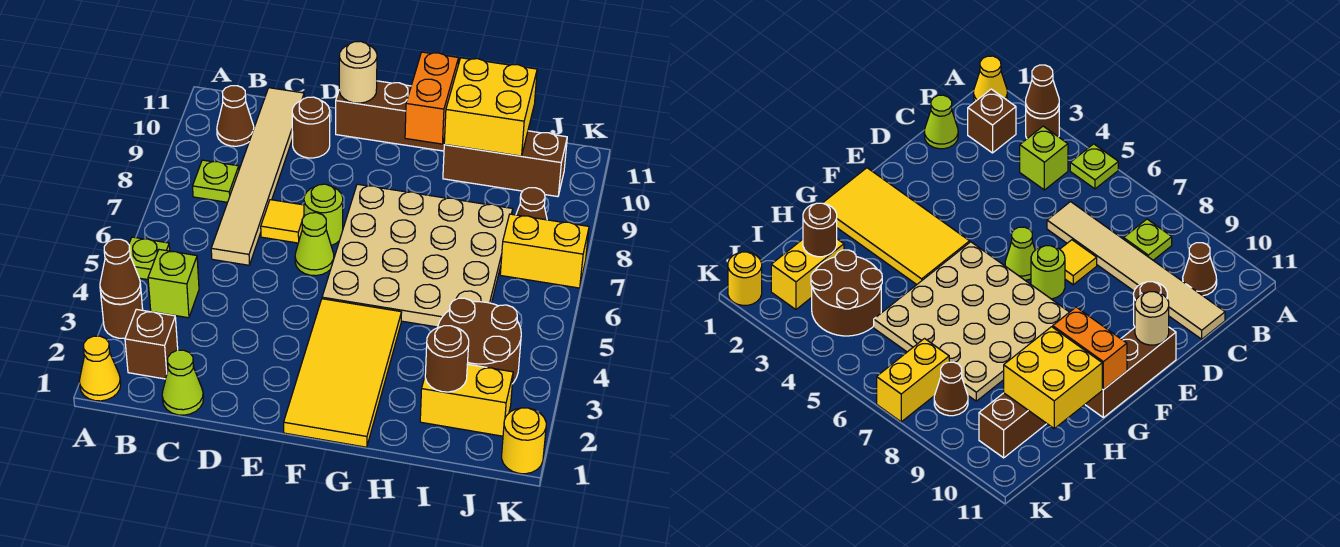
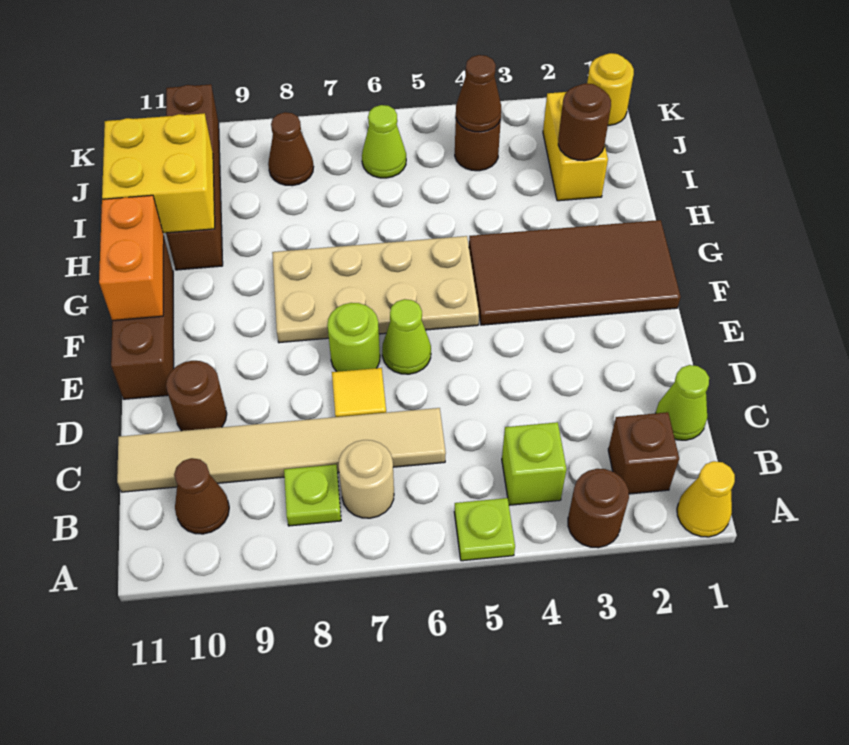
brown 1x1 cone [100,239,141,304] -> brown 1x1 cone moved to [456,55,501,132]
tan 1x1 round brick [339,41,377,103] -> tan 1x1 round brick moved to [339,440,394,518]
yellow 2x4 tile [284,299,402,447] -> brown 2x4 tile [469,220,681,325]
tan 4x4 plate [322,184,513,327] -> tan 2x4 plate [272,236,479,343]
orange 1x2 brick [405,52,459,144] -> orange 1x2 brick turned to [99,195,164,321]
brown 1x3 brick [443,131,567,197] -> brown 1x4 brick [166,84,223,270]
brown 2x2 round brick [438,298,521,384] -> brown 1x1 round brick [455,119,501,171]
none -> lime 1x1 cone [362,105,406,178]
yellow 1x2 brick [500,214,589,288] -> none

